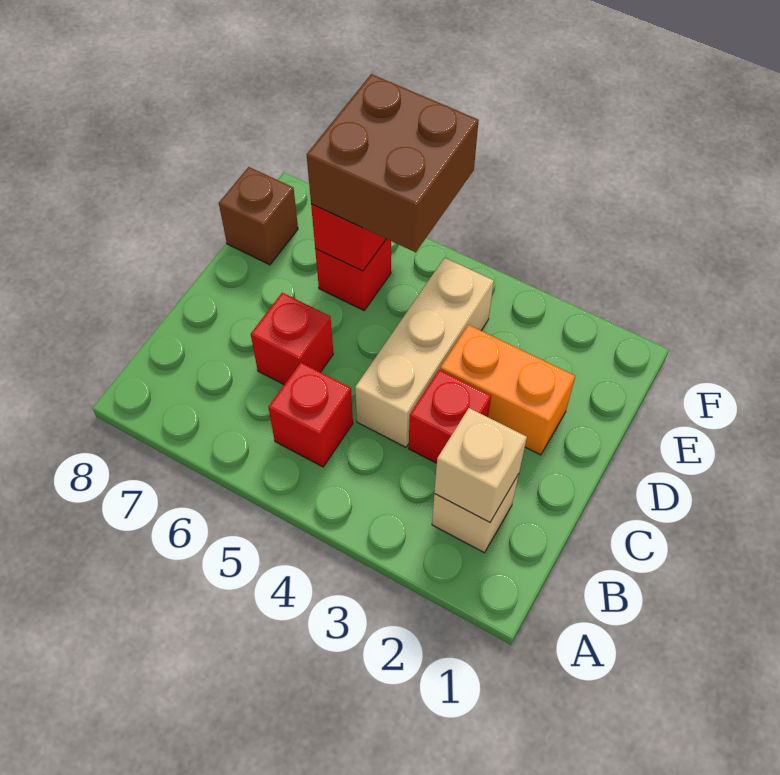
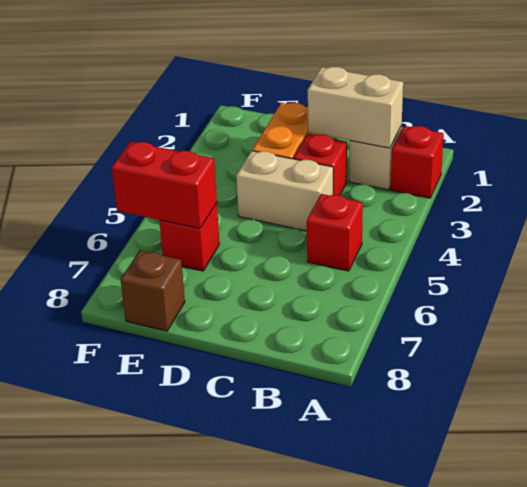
tan 1x1 brick [434,408,527,522] -> tan 1x2 brick [308,67,403,148]
tan 1x3 brick [355,258,494,447] -> tan 1x2 brick [236,151,333,231]
red 1x1 brick [251,293,333,384] -> red 1x1 brick moved to [391,126,444,198]
brown 2x2 brick [307,74,479,252] -> none

